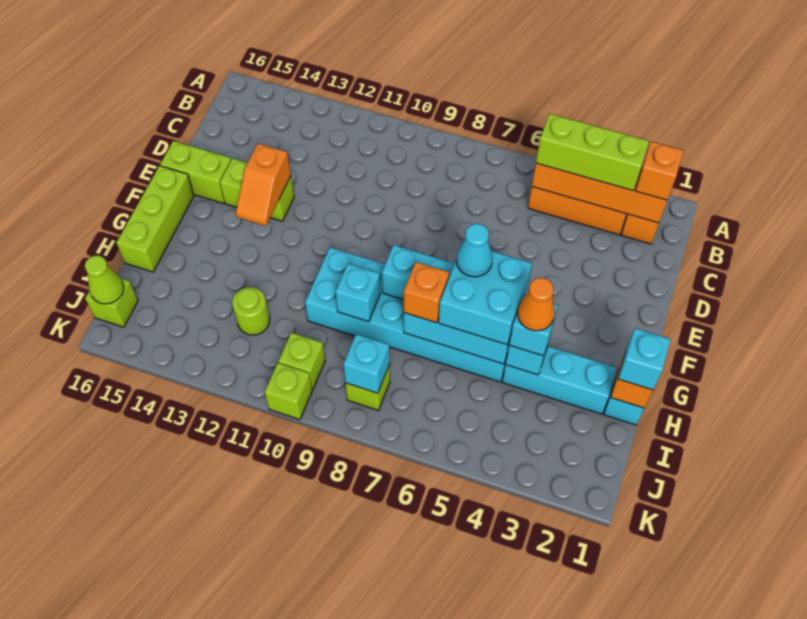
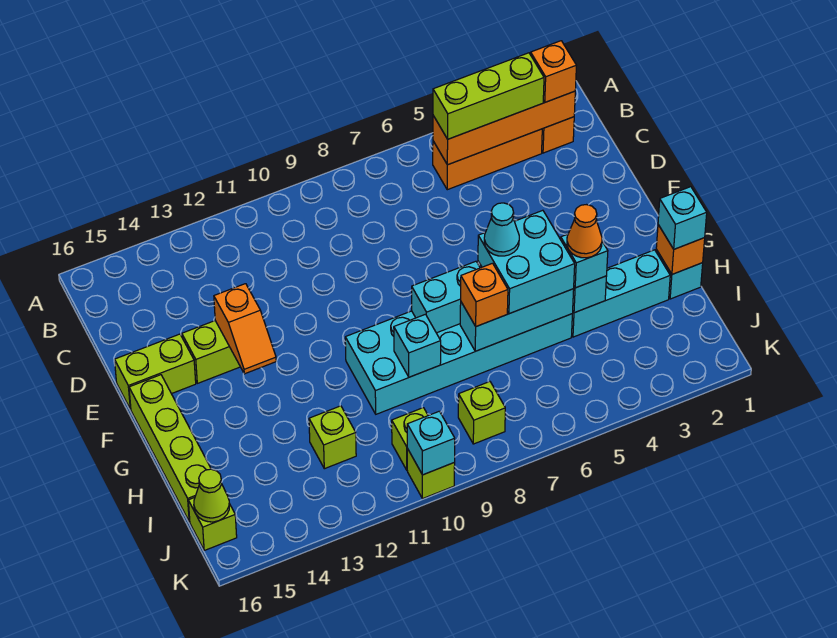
lime 1x3 brick [116,166,194,272] -> lime 1x4 brick [129,375,211,522]
lime 1x1 round brick [232,287,270,335] -> lime 1x1 brick [309,406,356,469]
cyan 1x1 brick [343,334,390,393] -> cyan 1x1 brick moved to [407,411,455,475]

